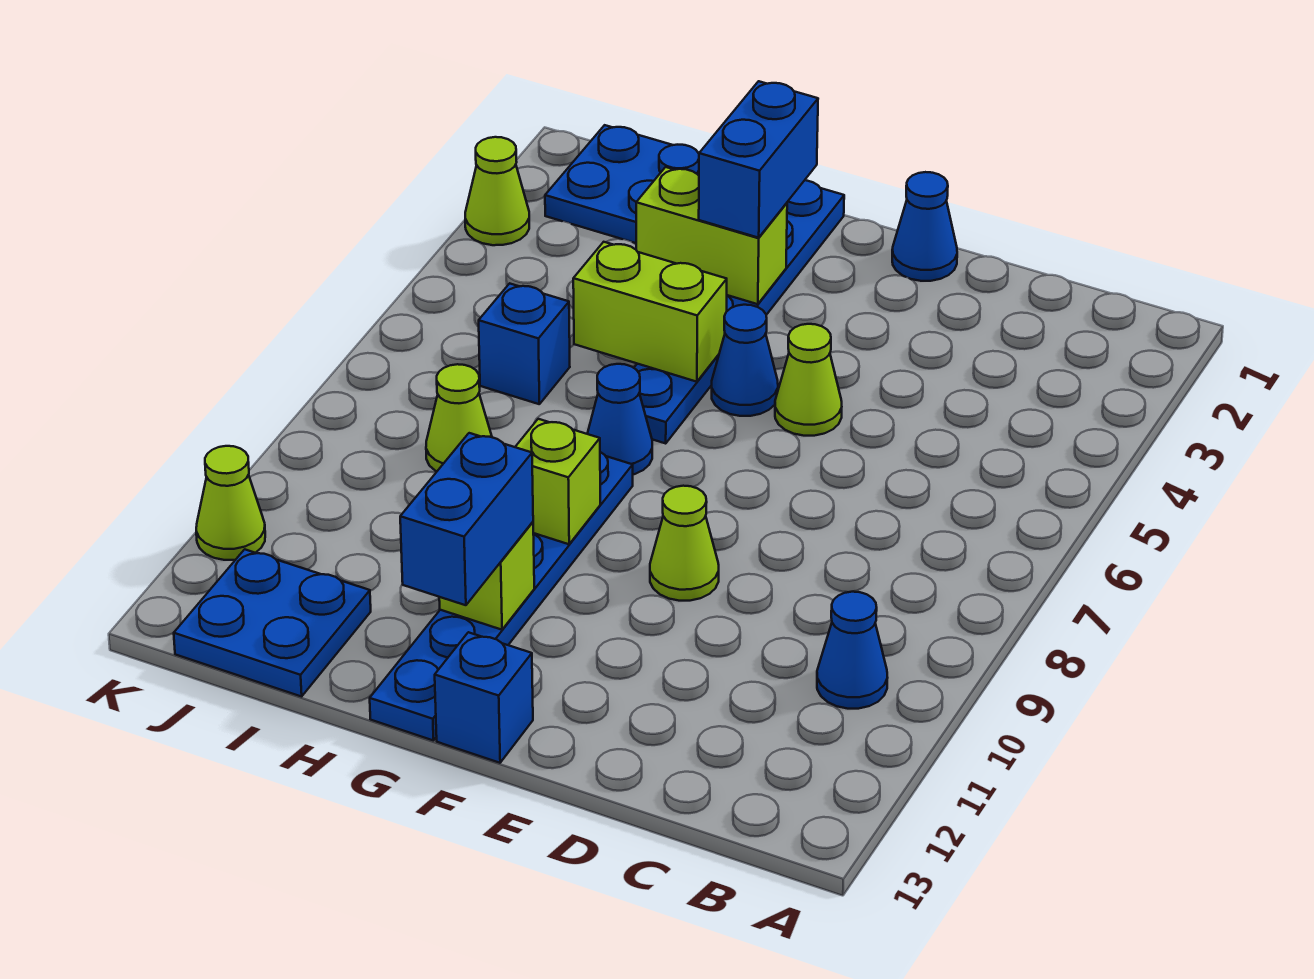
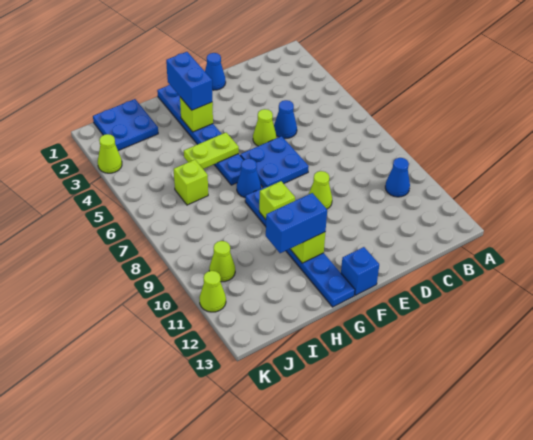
blue 1x1 cone [712,305,778,416] -> blue 1x1 cone moved to [274,100,297,139]
lime 1x2 brick [636,167,787,304] -> lime 1x1 brick [180,97,213,132]
lime 1x2 brick [573,242,727,382] -> lime 1x2 plate [184,133,239,169]
blue 1x2 brick [400,433,533,605] -> blue 1x2 brick turned to [266,193,327,253]
blue 1x1 brick [479,283,570,404] -> lime 1x1 brick [174,160,208,205]
lime 1x1 cone [426,364,492,471] -> lime 1x1 cone moved to [209,241,235,282]
blue 2x2 plate [174,549,371,697] -> blue 2x2 plate moved to [240,136,309,187]

